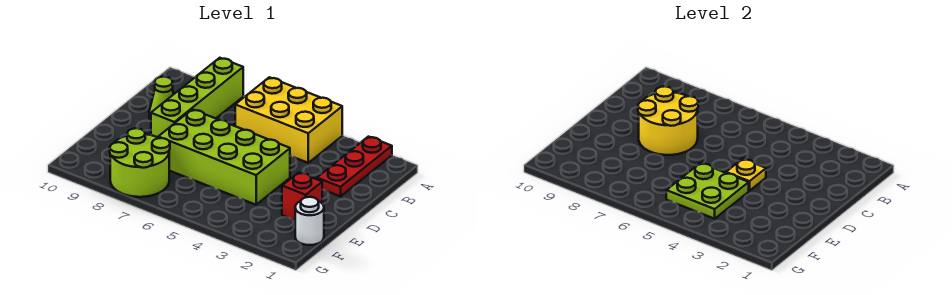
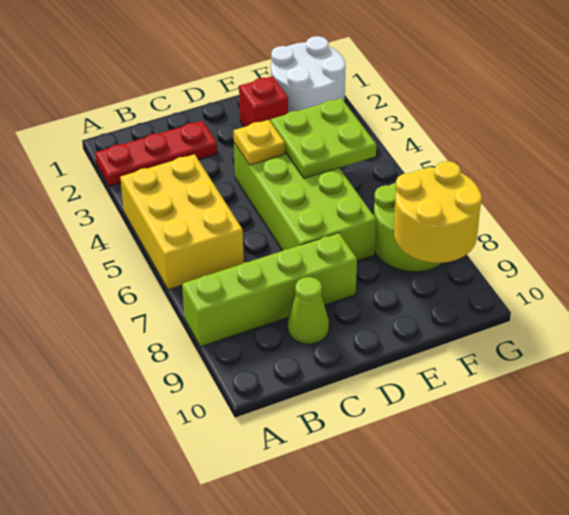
yellow 2x2 round brick [638,86,698,155] -> yellow 2x2 round brick moved to [393,161,482,263]
white 1x1 round brick [295,197,324,245] -> white 2x2 round brick [271,36,345,113]

